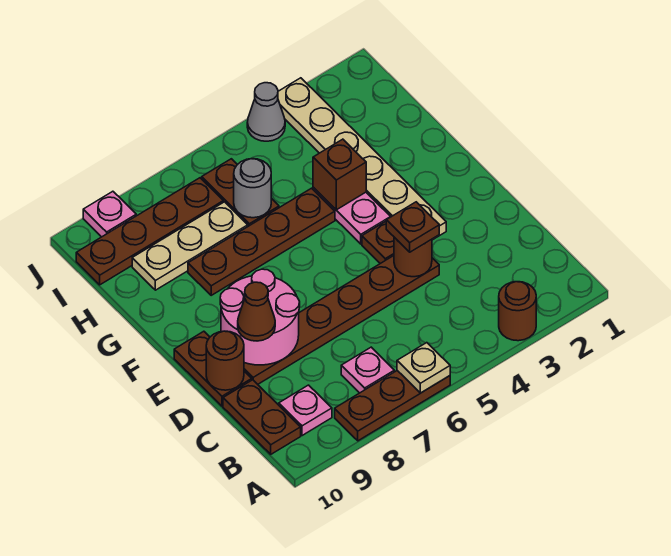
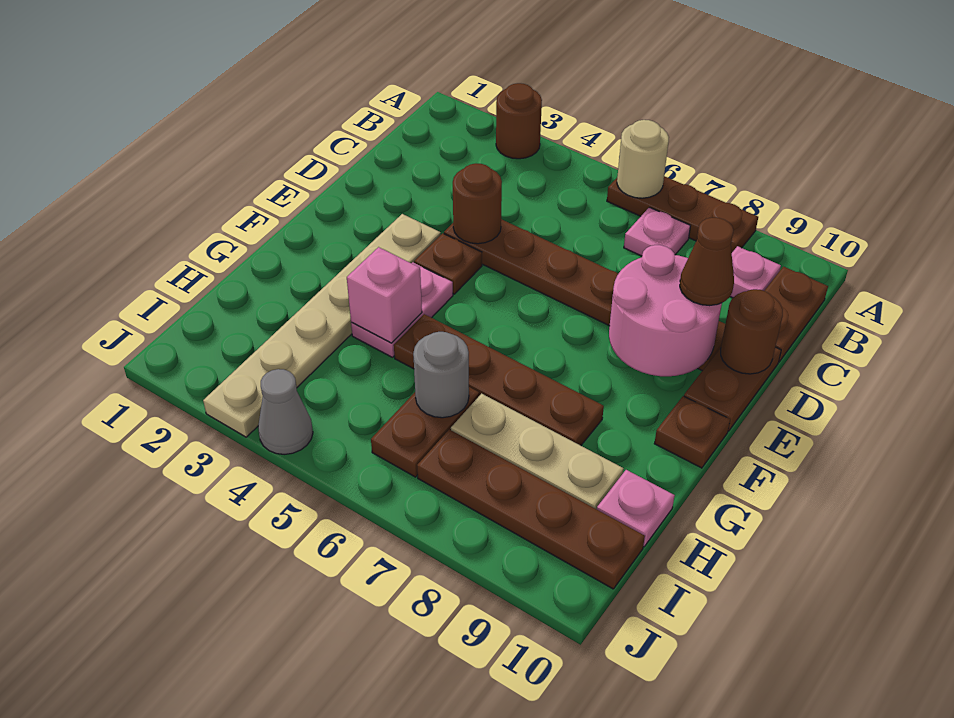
tan 1x1 plate [397,343,450,393] -> tan 1x1 round brick [617,120,669,198]
brown 1x1 plate [386,202,439,252] -> brown 1x1 plate moved to [654,396,730,468]
brown 1x1 brick [313,139,366,210] -> pink 1x1 brick [347,247,422,343]
pink 1x1 plate [83,191,136,237] -> pink 1x1 plate moved to [597,470,675,547]

